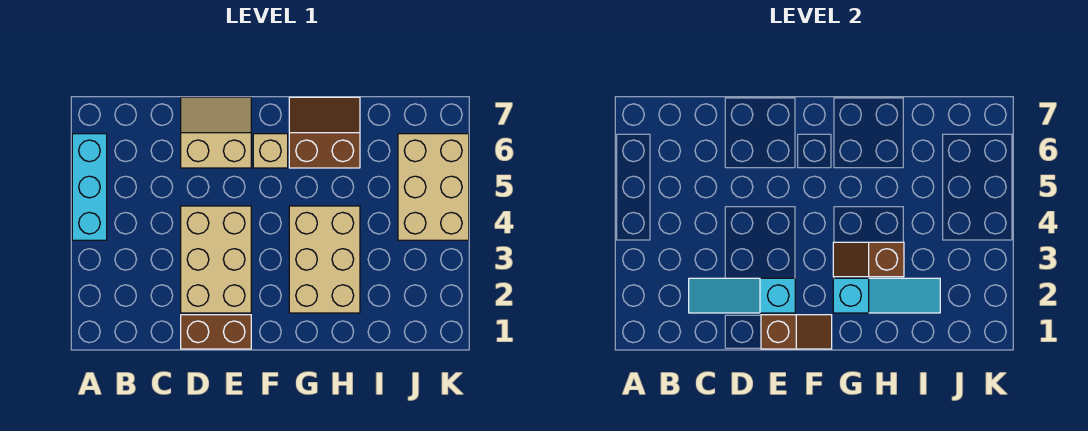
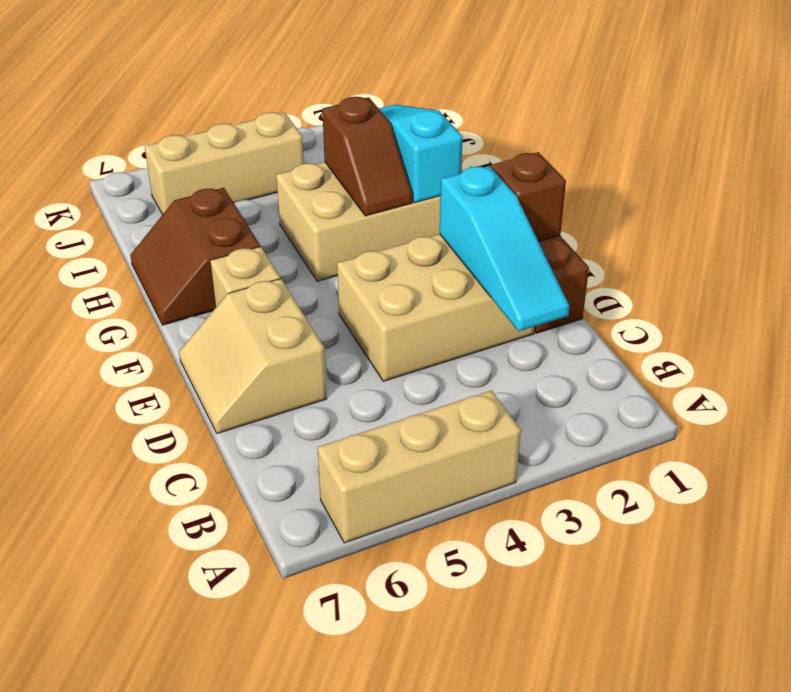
cyan 1x3 brick [72,134,107,240] -> tan 1x3 brick [317,390,521,543]
tan 2x3 brick [398,134,469,240] -> tan 1x3 brick [145,112,304,215]

